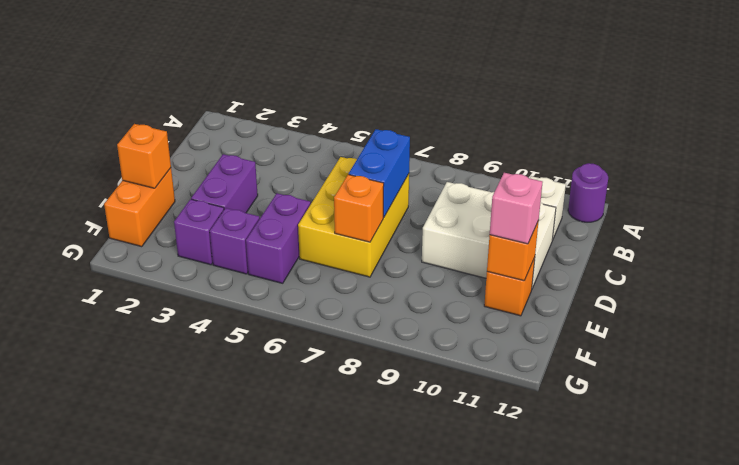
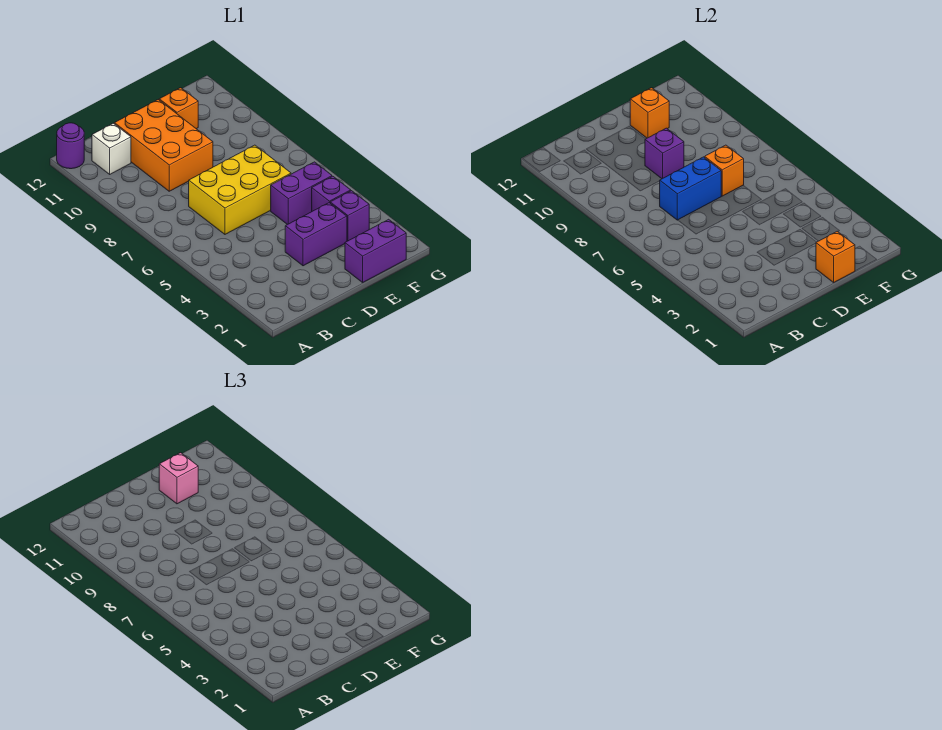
white 2x3 brick [422,182,556,289] -> orange 2x3 brick [114,100,213,191]
none -> purple 1x1 brick [645,128,684,179]
orange 1x2 brick [104,168,175,247] -> purple 1x2 brick [345,219,406,282]

